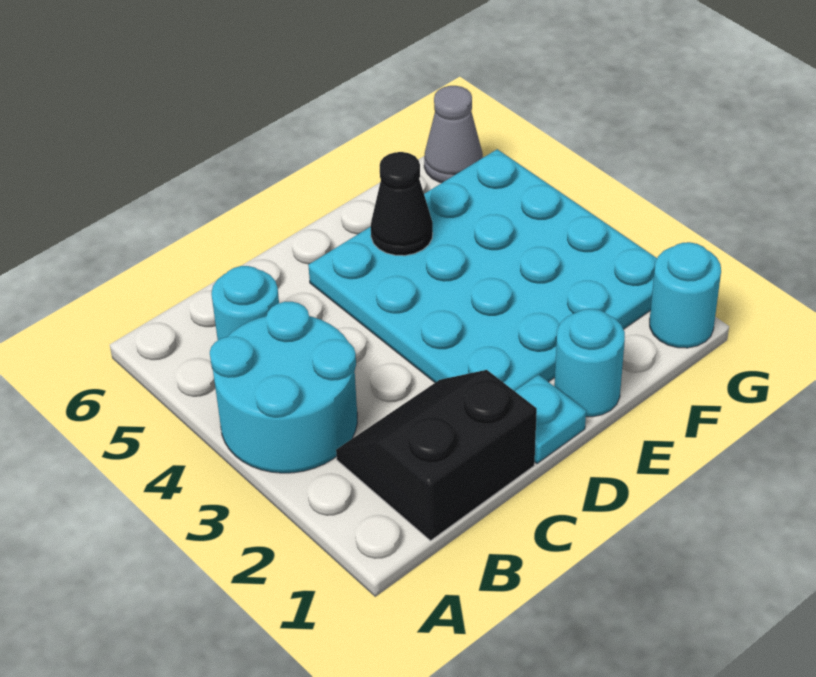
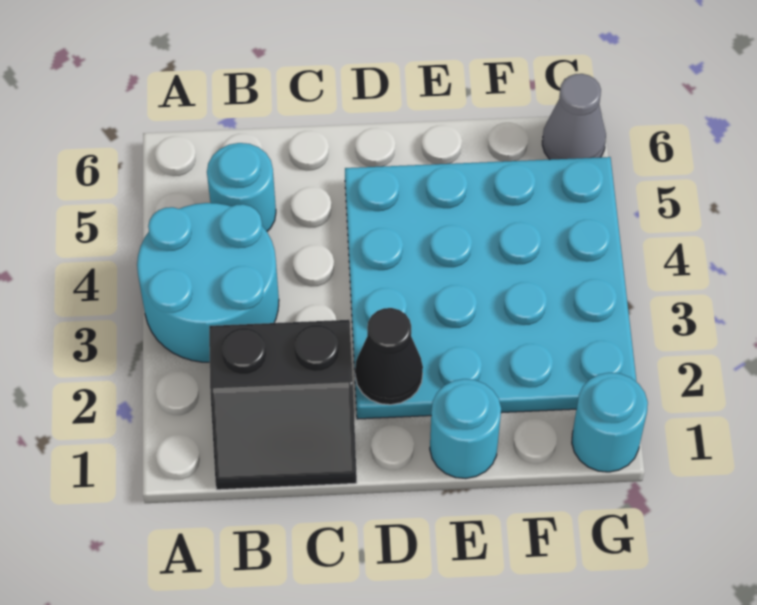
black 2x2 slope [336,370,537,541] -> black 2x2 slope turned to [209,320,357,490]
cyan 1x1 plate [515,375,586,464] -> none
black 1x1 cone [371,152,433,256] -> black 1x1 cone moved to [355,308,423,405]

